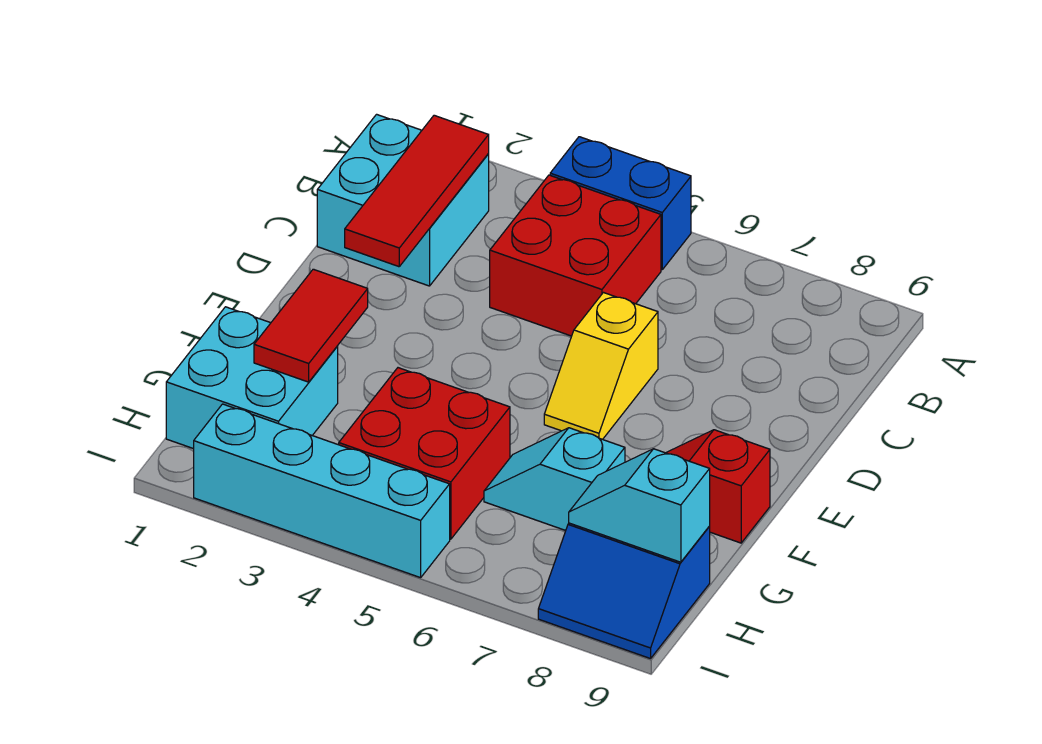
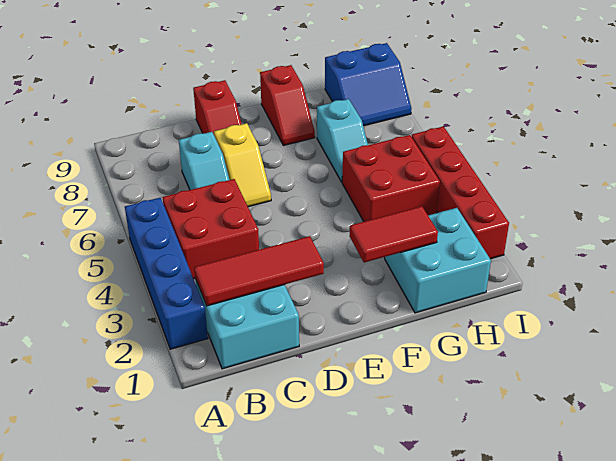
blue 1x2 brick [550,137,691,270] -> blue 1x4 brick [125,198,208,349]
yellow 1x2 slope [544,293,658,439] -> yellow 1x2 slope turned to [214,123,271,207]
none -> red 1x2 slope [193,80,242,134]
blue 2x2 slope [538,523,710,659] -> blue 2x2 slope turned to [325,43,411,126]
cyan 1x2 slope [569,449,710,562] -> cyan 1x2 slope moved to [179,132,229,190]
cyan 1x4 brick [194,404,450,578] -> red 1x4 brick [412,126,509,259]

